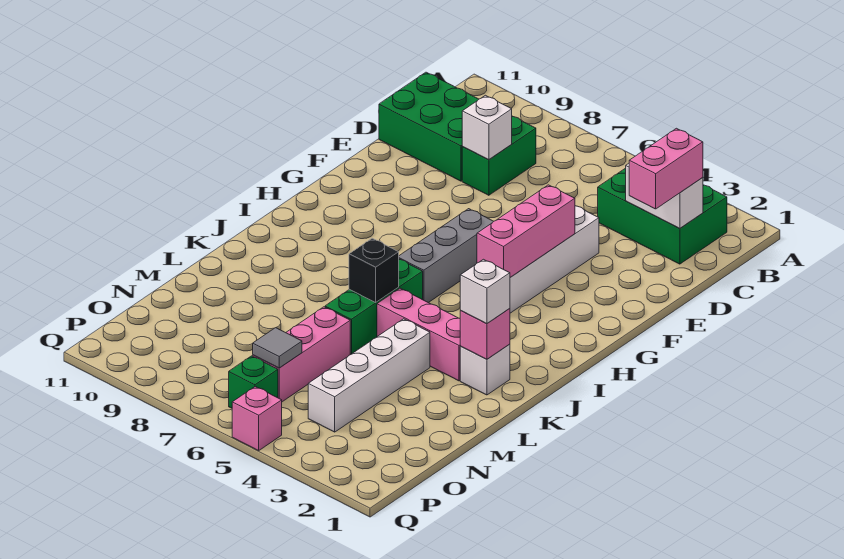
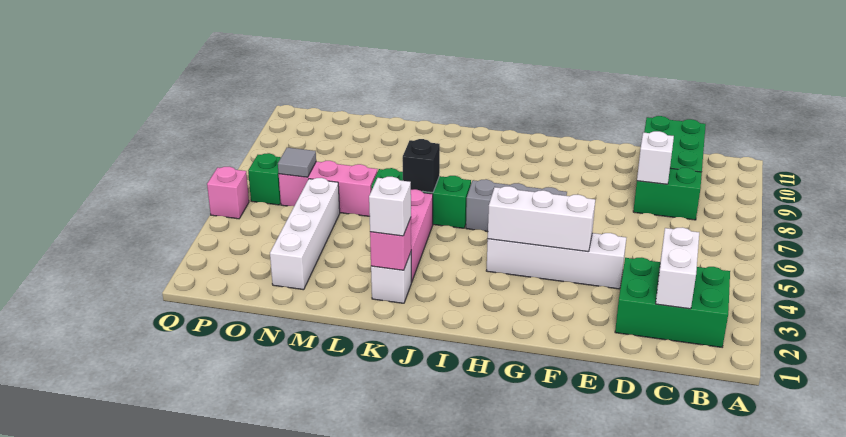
green 2x3 brick [598,168,727,264] -> green 2x3 brick turned to [615,258,730,347]
pink 1x2 brick [629,128,703,209] -> none
pink 1x3 brick [477,185,575,277] -> white 1x3 brick [488,186,595,252]
white 1x4 brick [308,319,430,432] -> white 1x4 brick turned to [270,178,340,290]

